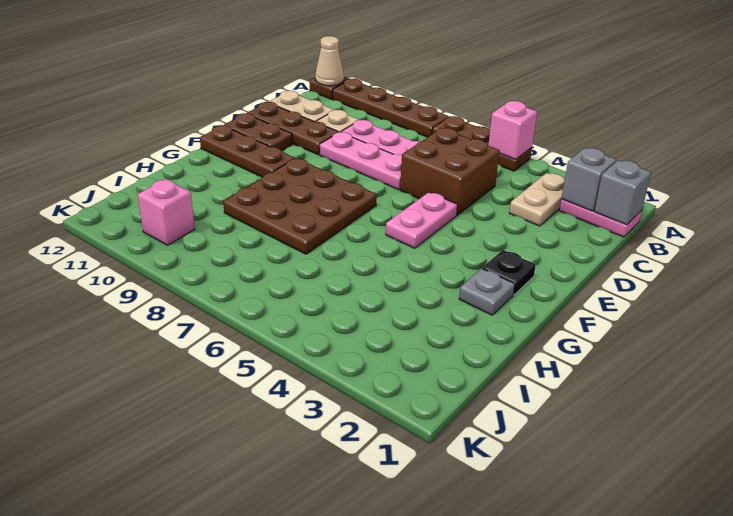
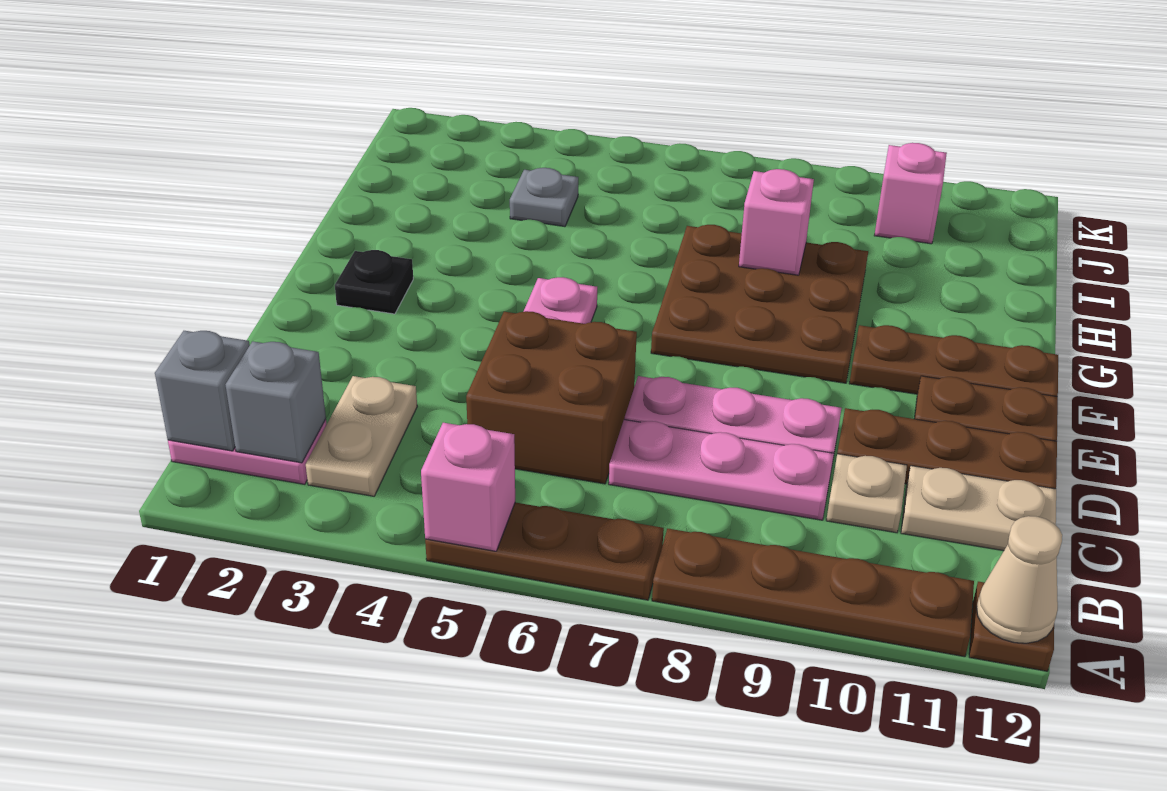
grey 1x1 plate [459,268,515,315] -> grey 1x1 plate moved to [510,168,578,227]
none -> pink 1x1 brick [739,169,814,275]

